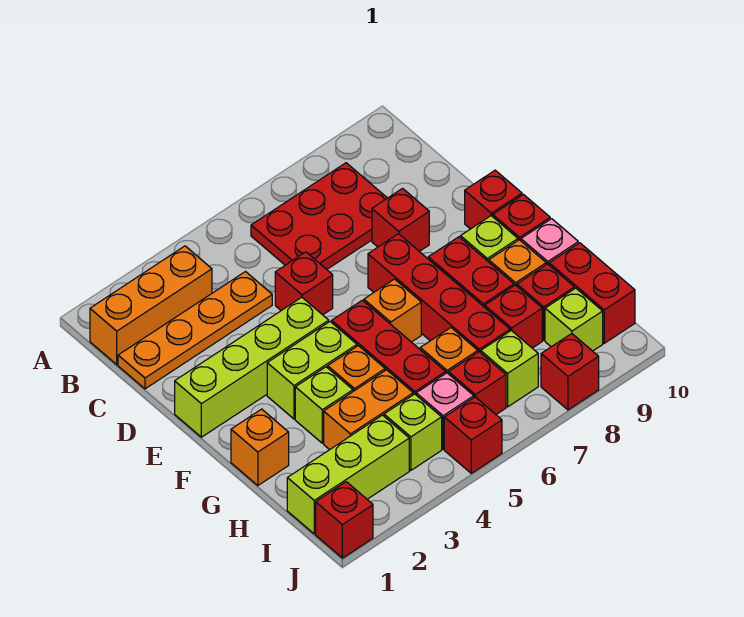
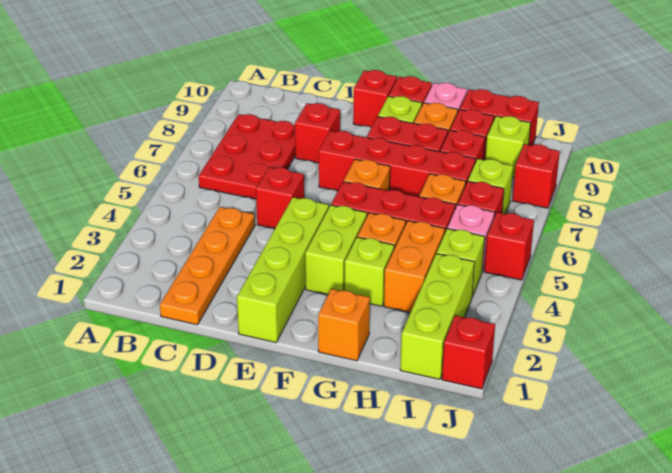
orange 1x3 brick [90,246,212,365] -> none

